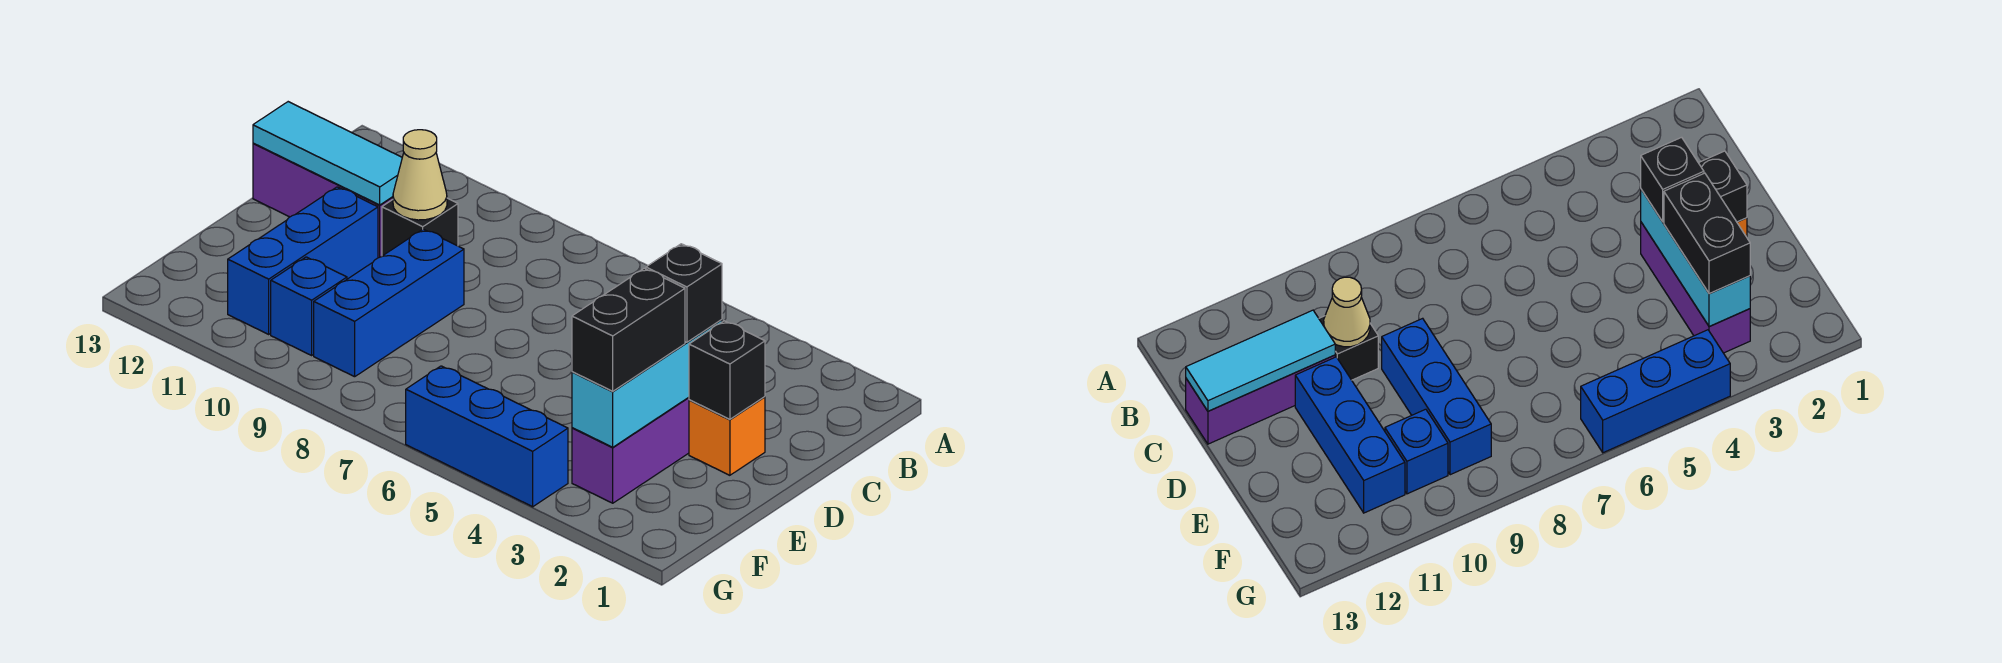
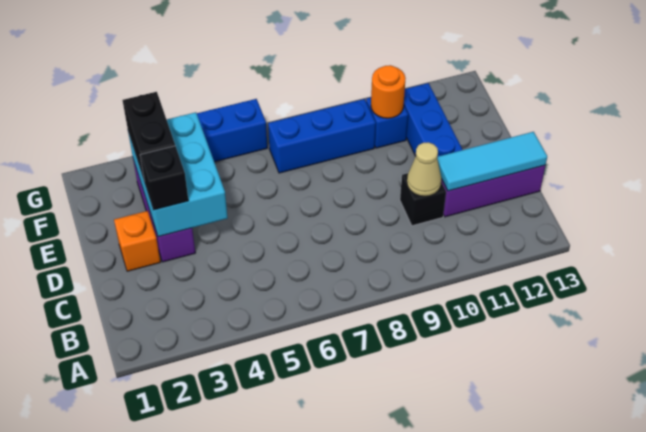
black 1x1 brick [689,321,765,419] -> none
cyan 1x3 brick [572,320,722,447] -> cyan 2x3 brick [128,112,228,237]
blue 1x3 brick [314,229,464,377] -> blue 1x3 brick turned to [268,99,376,173]
none -> orange 1x1 round brick [371,65,406,118]

